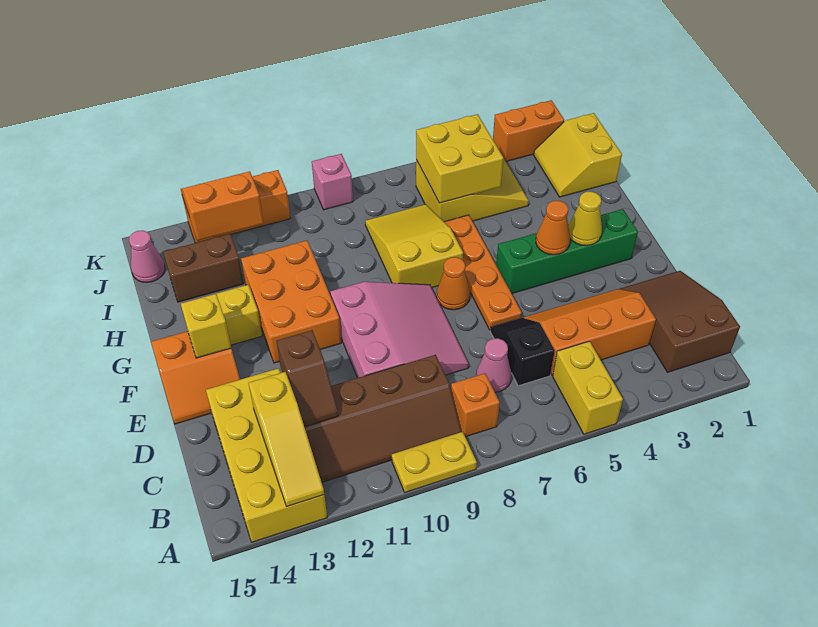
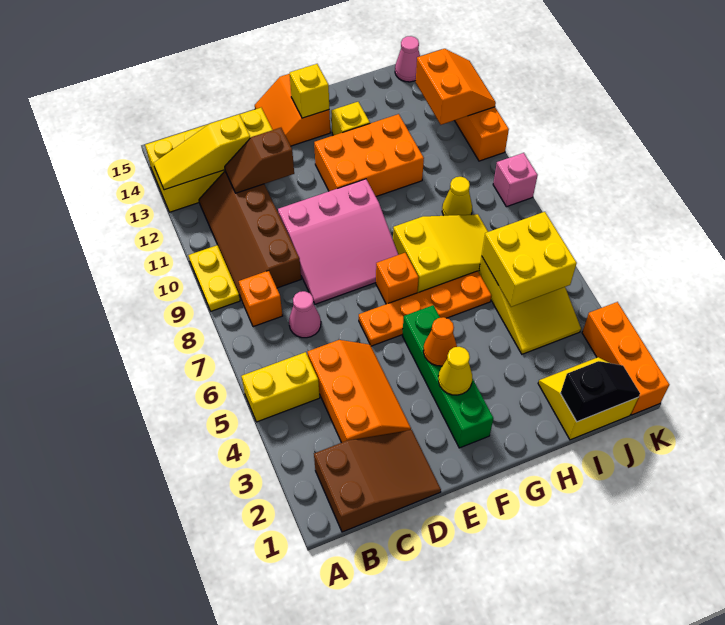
black 1x2 slope [490,318,555,386] -> black 1x2 slope moved to [560,361,640,422]
orange 1x1 cone [437,257,470,310] -> orange 1x1 brick [376,253,419,304]
none -> yellow 1x1 cone [442,177,472,216]
brown 1x2 brick [163,234,244,302] -> none
orange 1x2 brick [493,100,564,161] -> orange 1x3 brick [582,302,670,415]

